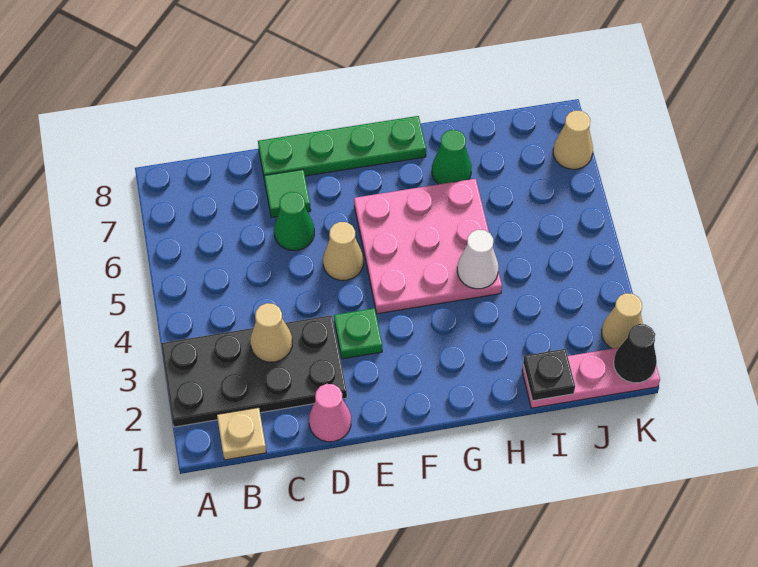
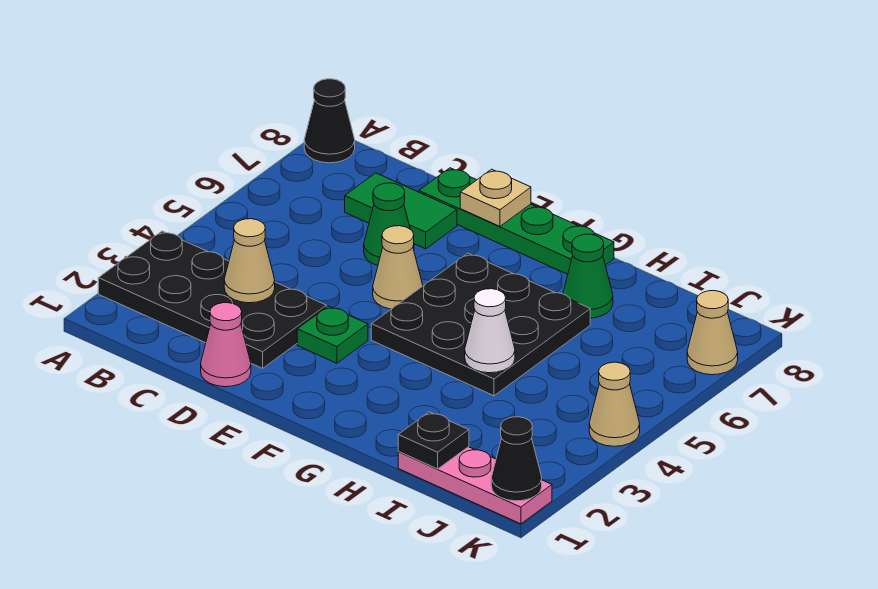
none -> black 1x1 cone [304,79,355,163]
tan 1x1 plate [217,408,266,460] -> tan 1x1 plate moved to [460,169,531,226]
green 1x1 tile [264,169,311,217] -> green 1x2 tile [345,173,457,249]
pink 3x3 plate [354,179,502,314] -> black 3x3 plate [371,253,590,396]
tan 1x1 cone [602,293,643,349] -> tan 1x1 cone moved to [589,362,640,446]

